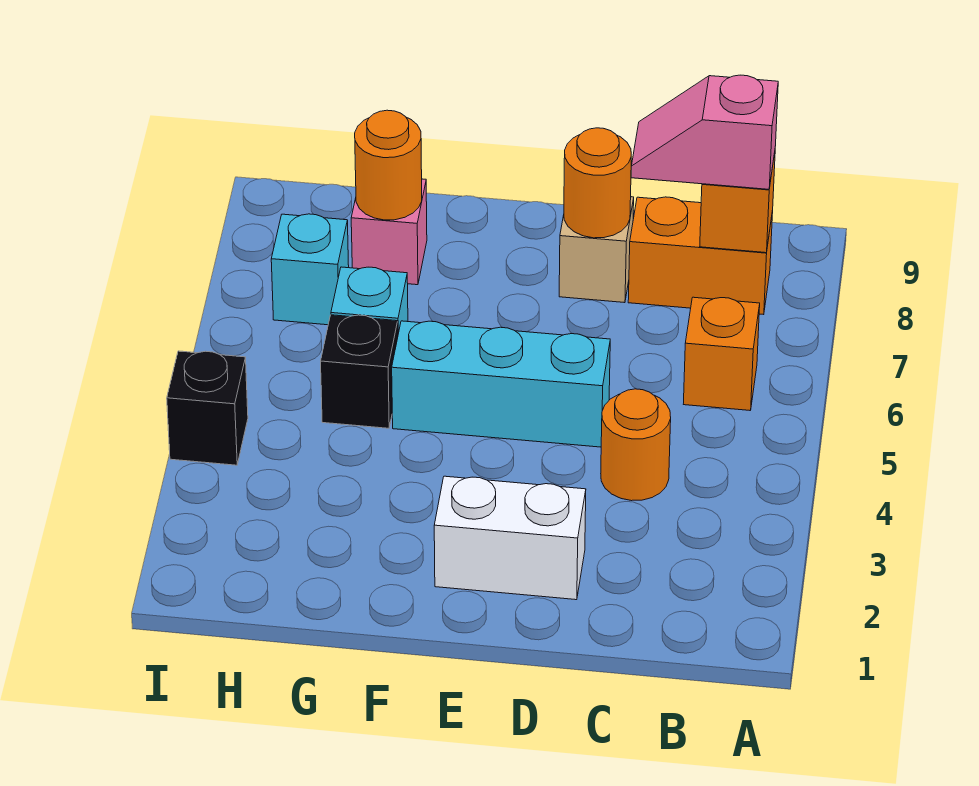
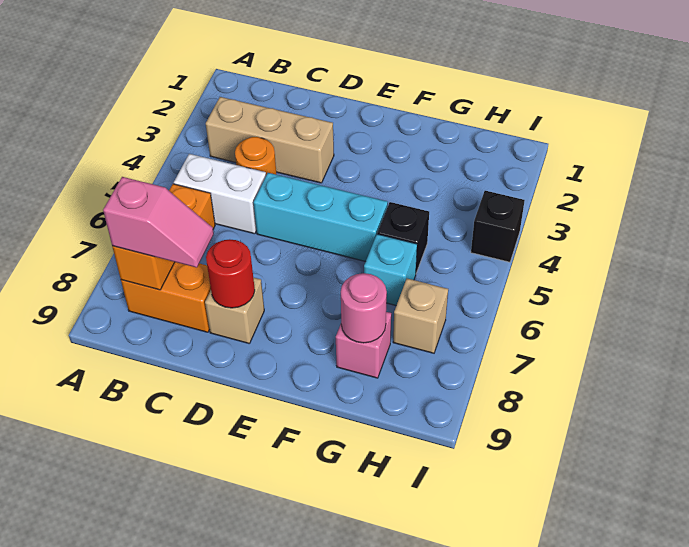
none -> tan 1x3 brick [206,97,334,183]
white 1x2 brick [434,476,586,600] -> white 1x2 brick moved to [174,154,266,234]
orange 1x1 round brick [564,128,631,238] -> red 1x1 round brick [206,239,255,308]
orange 1x1 round brick [355,110,422,220] -> pink 1x1 round brick [341,273,387,343]
cyan 1x1 brick [271,214,349,325] -> tan 1x1 brick [393,279,448,353]

